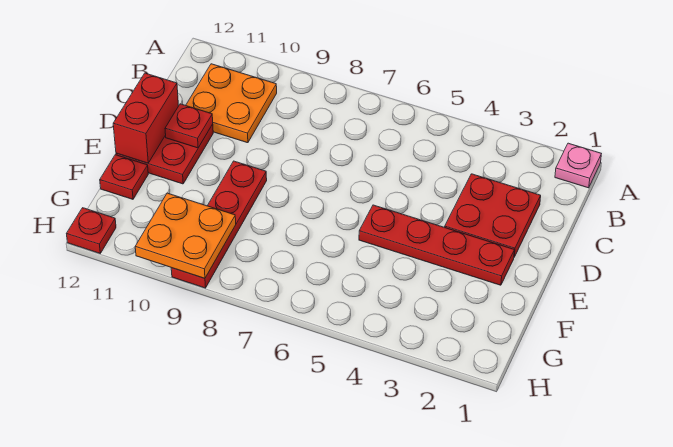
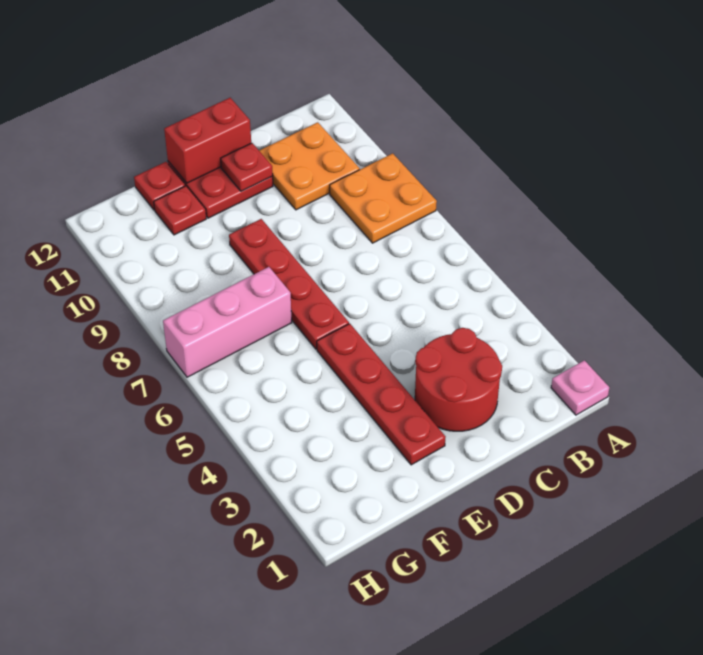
red 2x2 plate [445,174,541,257] -> red 2x2 round brick [415,328,502,431]
red 1x4 plate [171,161,267,288] -> red 1x4 plate turned to [229,219,349,349]
none -> pink 1x3 brick [163,267,292,377]
orange 2x2 plate [135,193,236,278] -> orange 2x2 plate moved to [330,153,437,243]
red 1x1 plate [67,208,116,253] -> red 1x1 plate moved to [154,186,206,235]

